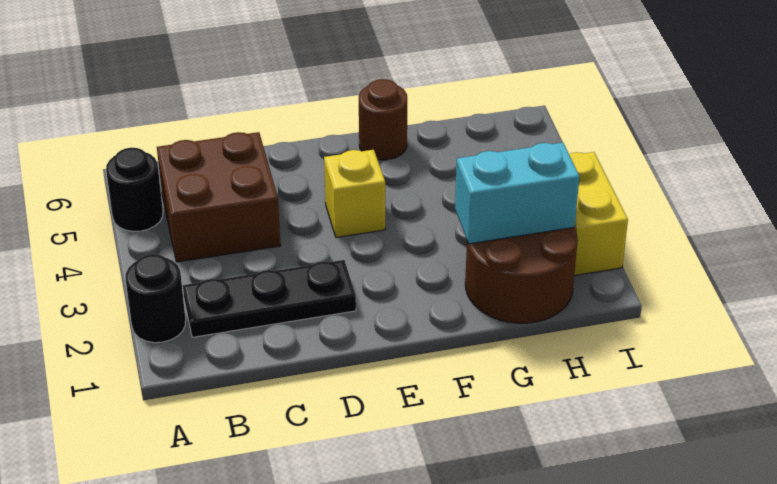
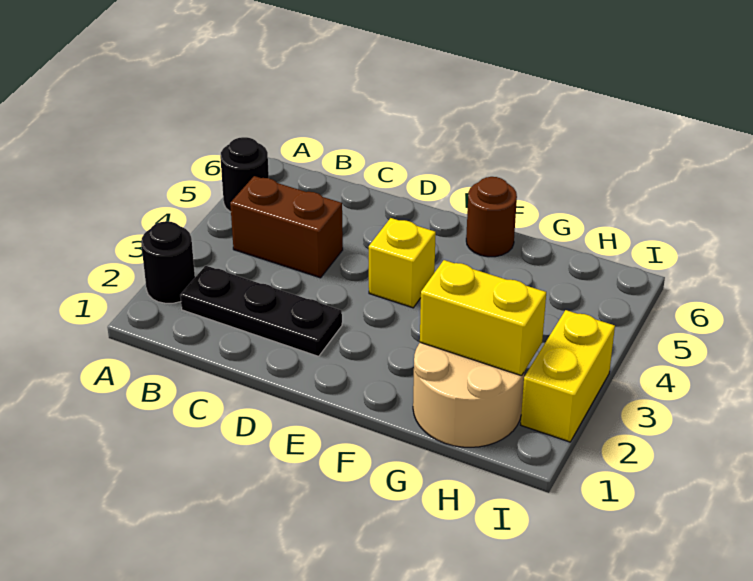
brown 2x2 brick [157,132,281,262] -> brown 1x2 brick [230,176,343,278]
brown 2x2 round brick [465,227,578,323] -> tan 2x2 round brick [413,342,525,447]
cyan 1x2 brick [455,143,579,244] -> yellow 1x2 brick [420,260,546,376]

